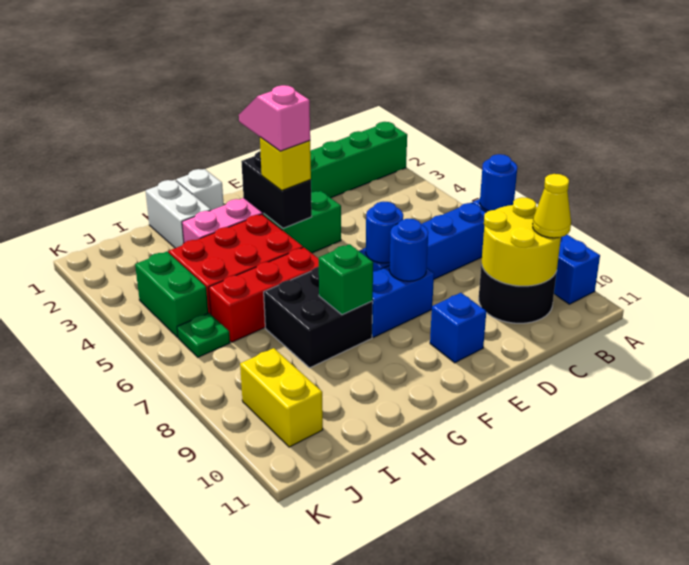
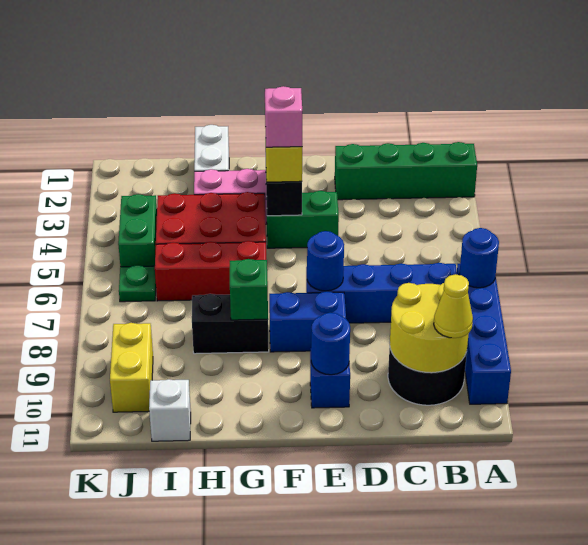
blue 1x1 round brick [389,219,428,281] -> blue 1x1 round brick moved to [311,313,350,375]
white 1x1 brick [176,169,224,210] -> white 1x1 brick moved to [149,379,191,441]
black 2x2 brick [264,267,373,368] -> black 1x2 brick [192,294,269,354]

